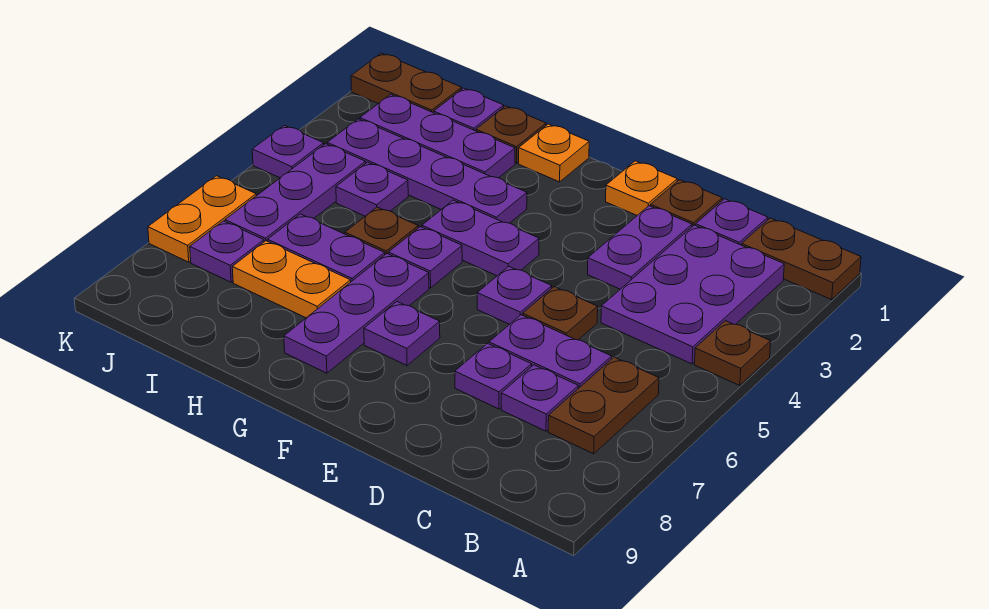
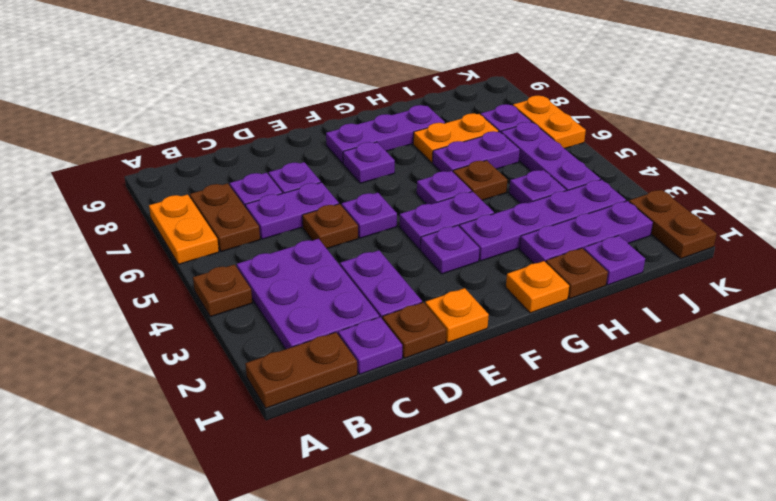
none -> orange 1x2 plate [149,194,219,264]
purple 1x3 plate [284,254,429,373] -> purple 1x3 plate turned to [326,105,445,164]
brown 1x2 plate [351,53,462,113] -> brown 1x2 plate turned to [629,190,717,259]
purple 1x1 plate [252,125,324,178] -> purple 1x1 plate moved to [421,225,479,274]

